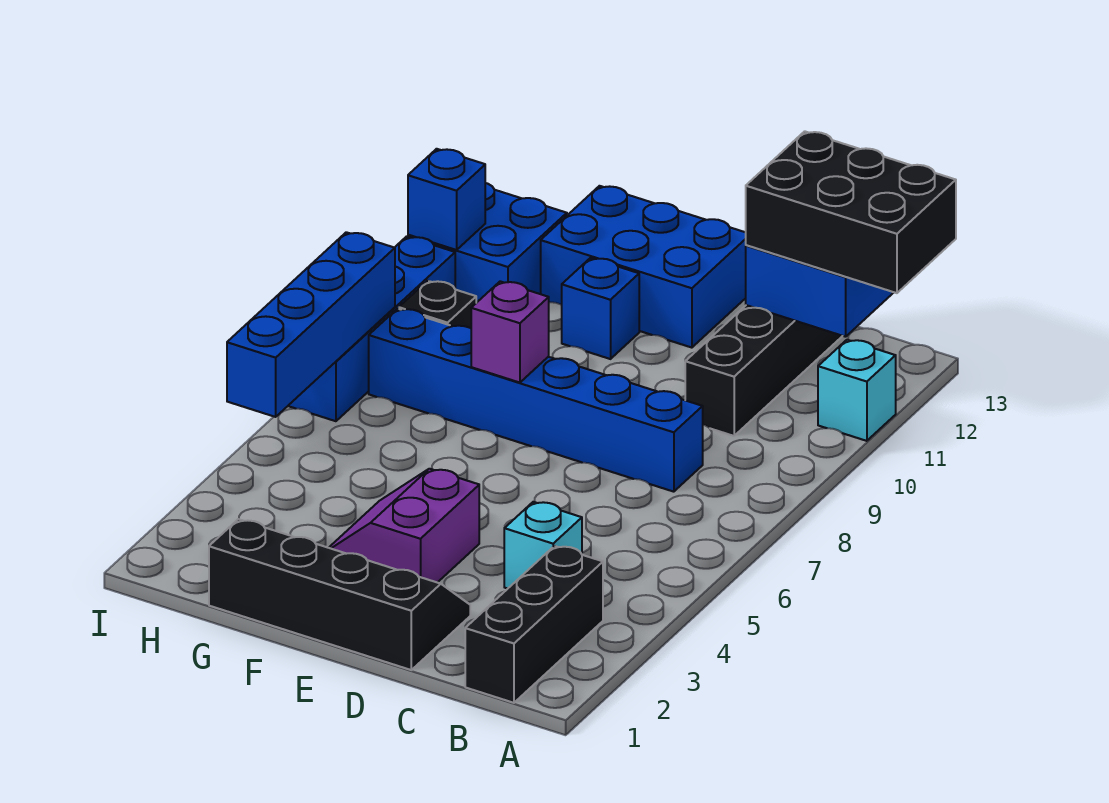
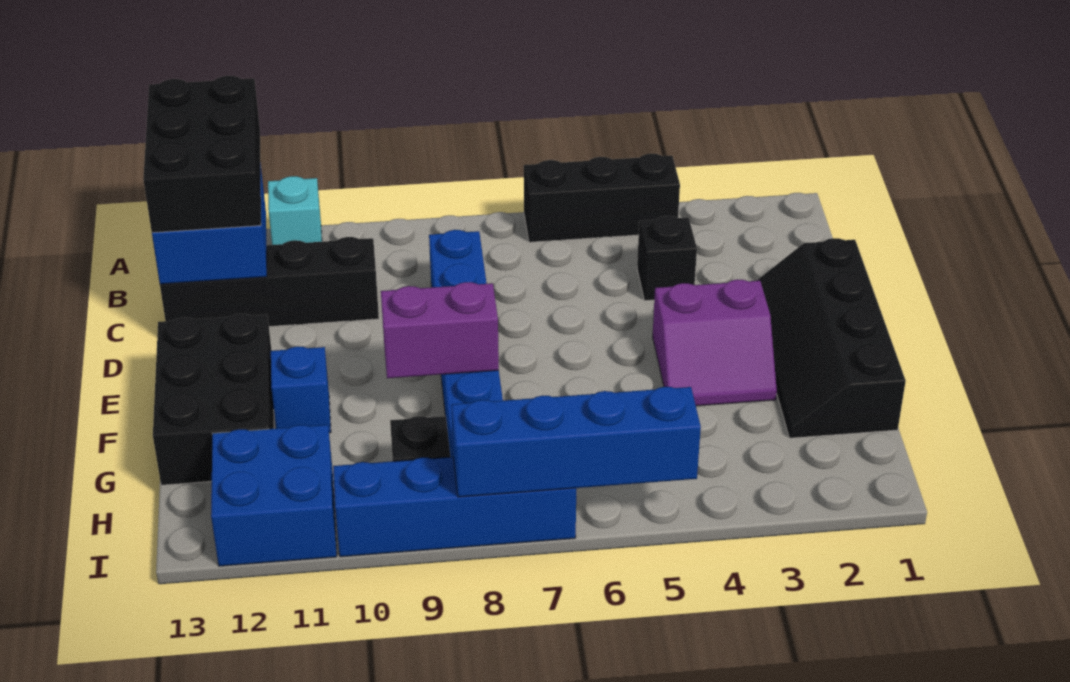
black 1x3 brick [465,546,603,703] -> black 1x3 brick moved to [524,154,680,242]
cyan 1x1 brick [504,502,582,589] -> black 1x1 brick [637,216,697,301]
blue 2x3 brick [541,186,746,348] -> black 2x3 brick [153,314,274,485]
purple 1x1 brick [471,281,549,383] -> purple 1x2 brick [381,282,499,378]
blue 1x1 brick [408,149,485,250] -> none

